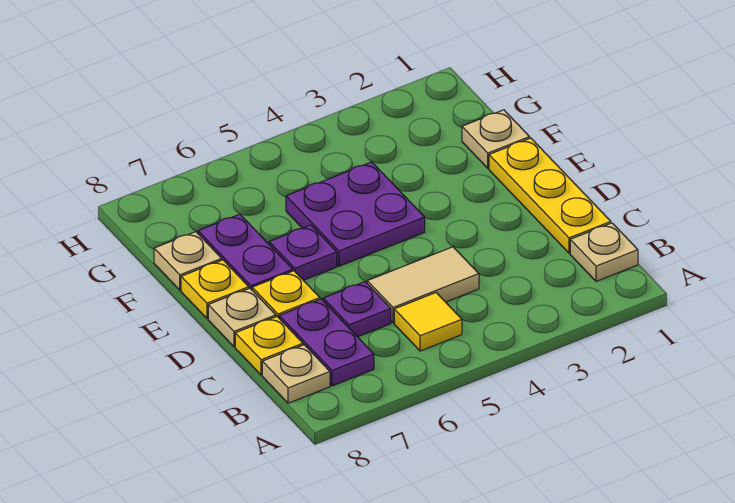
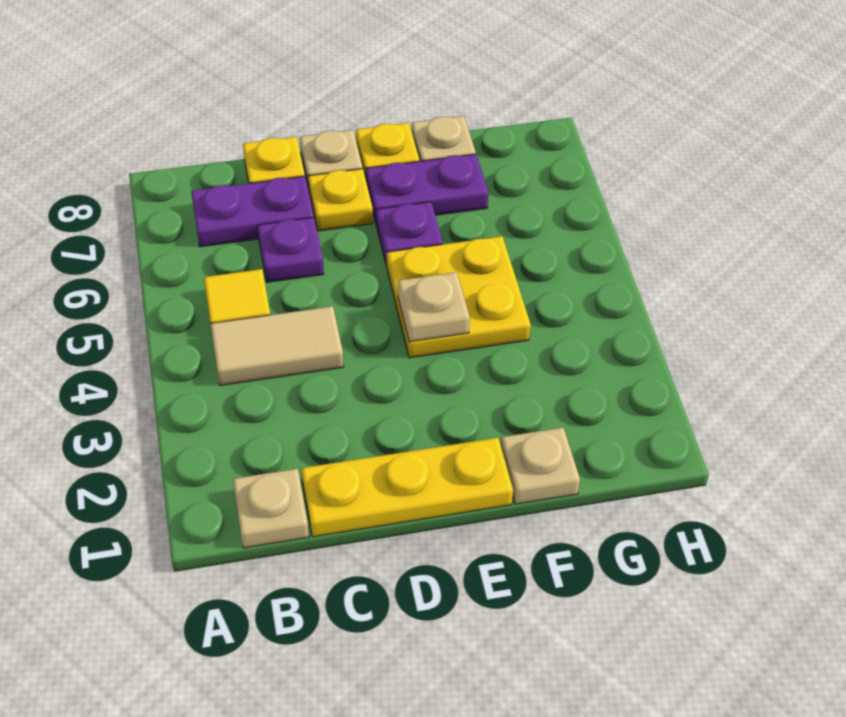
tan 1x1 plate [262,345,330,403] -> tan 1x1 plate moved to [398,272,470,342]
tan 1x2 tile [367,247,479,323] -> tan 1x2 tile turned to [211,306,344,386]
purple 2x2 plate [286,162,425,266] -> yellow 2x2 plate [387,236,531,358]

